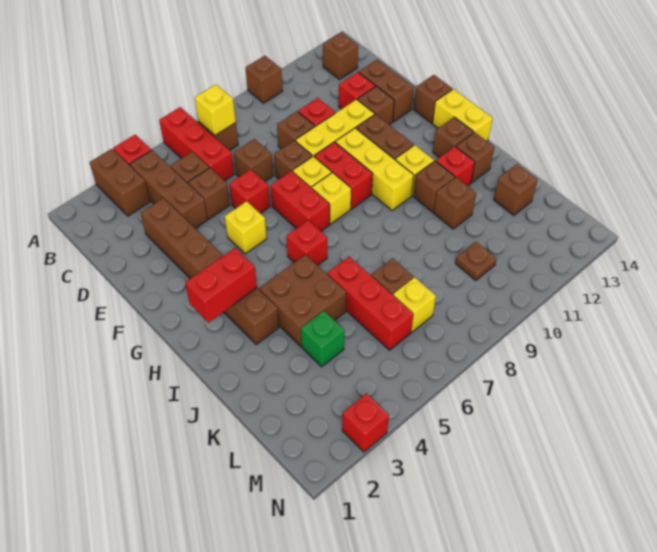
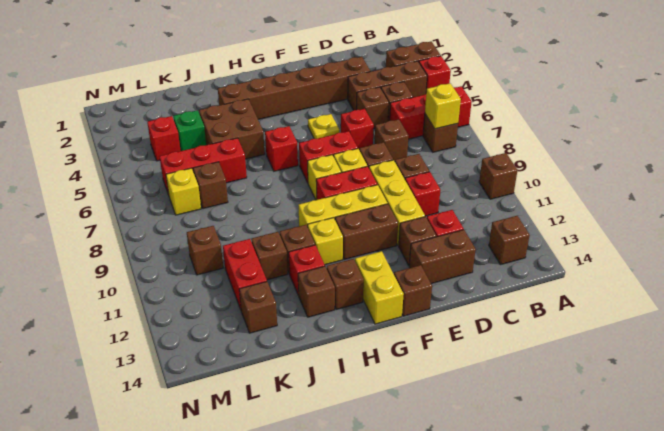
yellow 1x1 brick [225,201,267,254] -> yellow 1x1 plate [308,114,339,139]
yellow 1x2 brick [432,89,493,141] -> yellow 1x2 brick turned to [355,251,404,324]
red 1x2 brick [185,248,257,323] -> red 1x2 brick moved to [223,239,267,310]
brown 1x1 plate [455,242,497,281] -> brown 1x1 brick [187,226,223,275]
red 1x1 brick [342,394,389,452] -> red 1x1 brick moved to [147,116,181,161]

